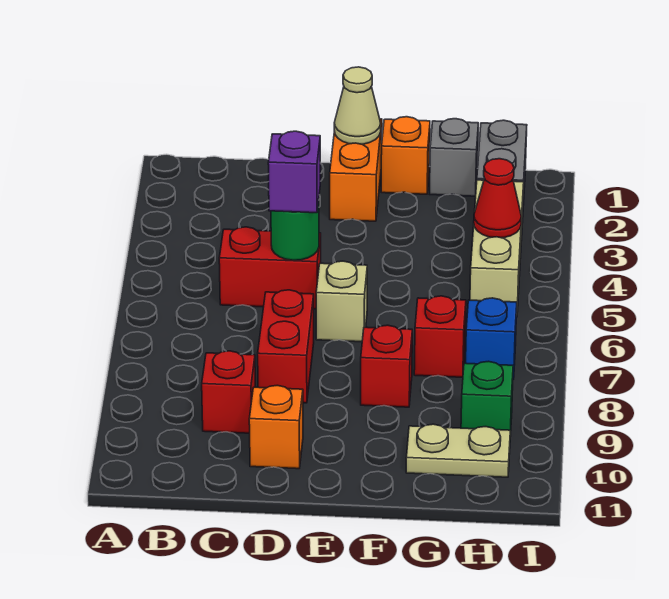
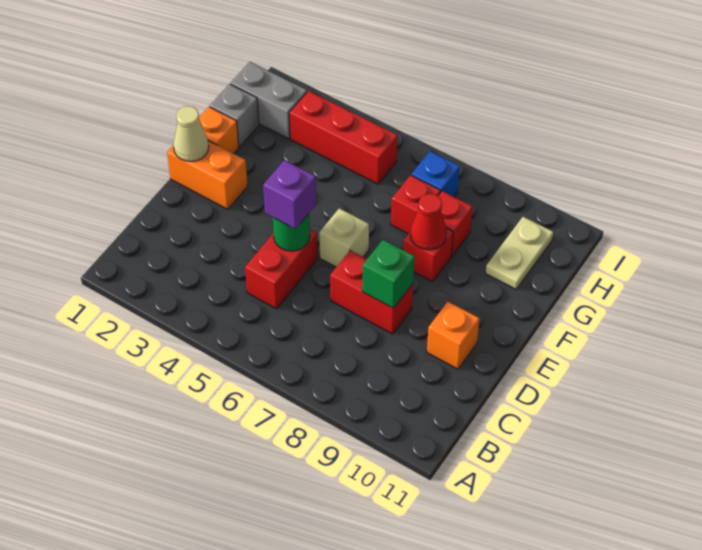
red 1x1 brick [202,351,255,433] -> red 1x1 brick moved to [438,191,472,256]
tan 1x3 brick [470,180,524,317] -> red 1x3 brick [289,91,397,184]
red 1x1 cone [474,159,521,238] -> red 1x1 cone moved to [410,194,447,250]
green 1x1 brick [461,361,513,436] -> green 1x1 brick moved to [362,240,415,308]

